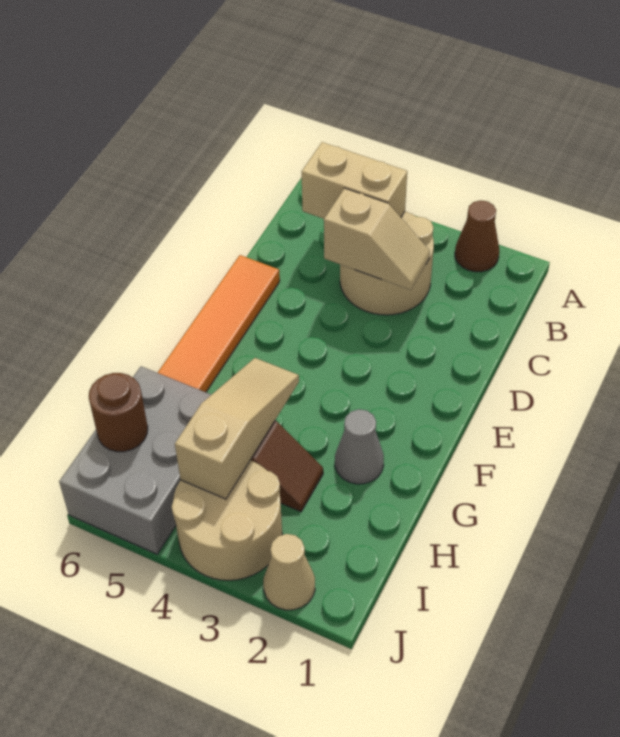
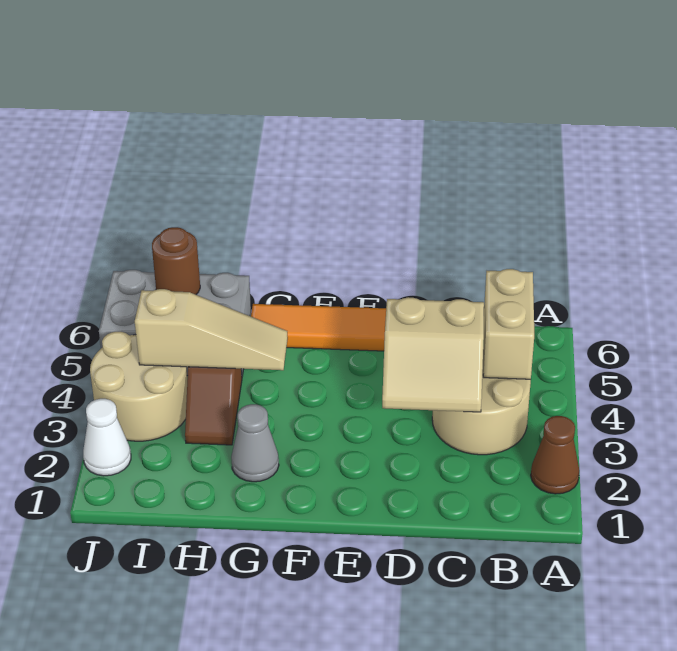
tan 1x2 slope [324,188,430,290] -> tan 2x2 slope [382,297,484,412]
tan 1x1 cone [263,534,315,610] -> white 1x1 cone [83,399,131,476]

